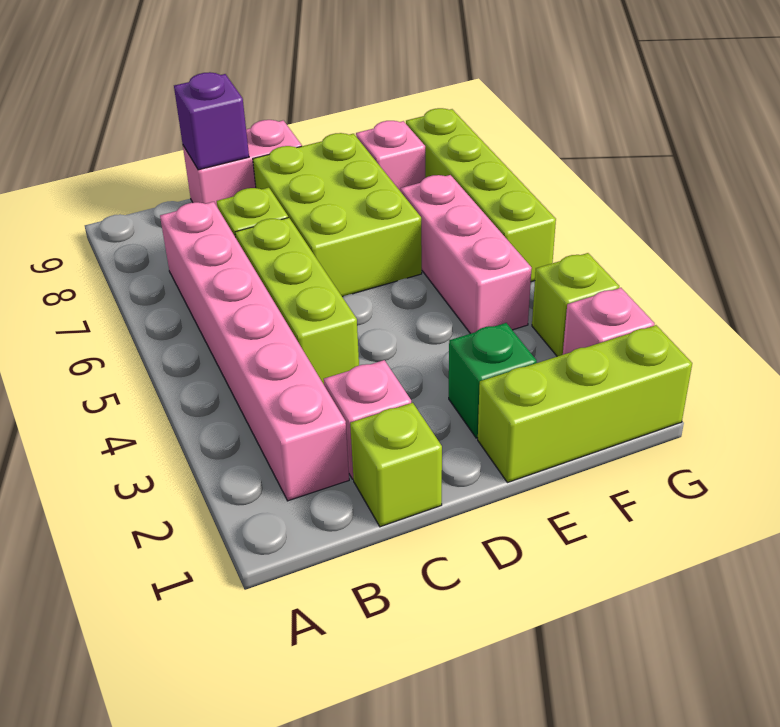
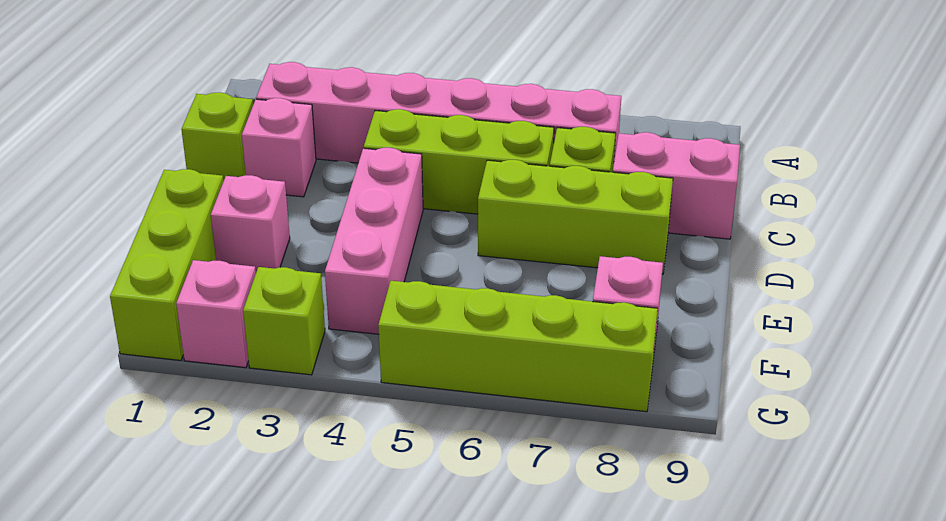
pink 1x2 brick [183,120,302,206] -> pink 1x2 brick turned to [613,132,740,239]
purple 1x1 brick [174,72,249,170] -> none
lime 2x3 brick [253,133,422,297] -> lime 1x3 brick [478,160,673,274]
green 1x1 brick [449,323,537,438] -> pink 1x1 brick [211,175,290,272]
pink 1x3 brick [401,175,532,334] -> pink 1x3 brick turned to [325,148,423,334]

